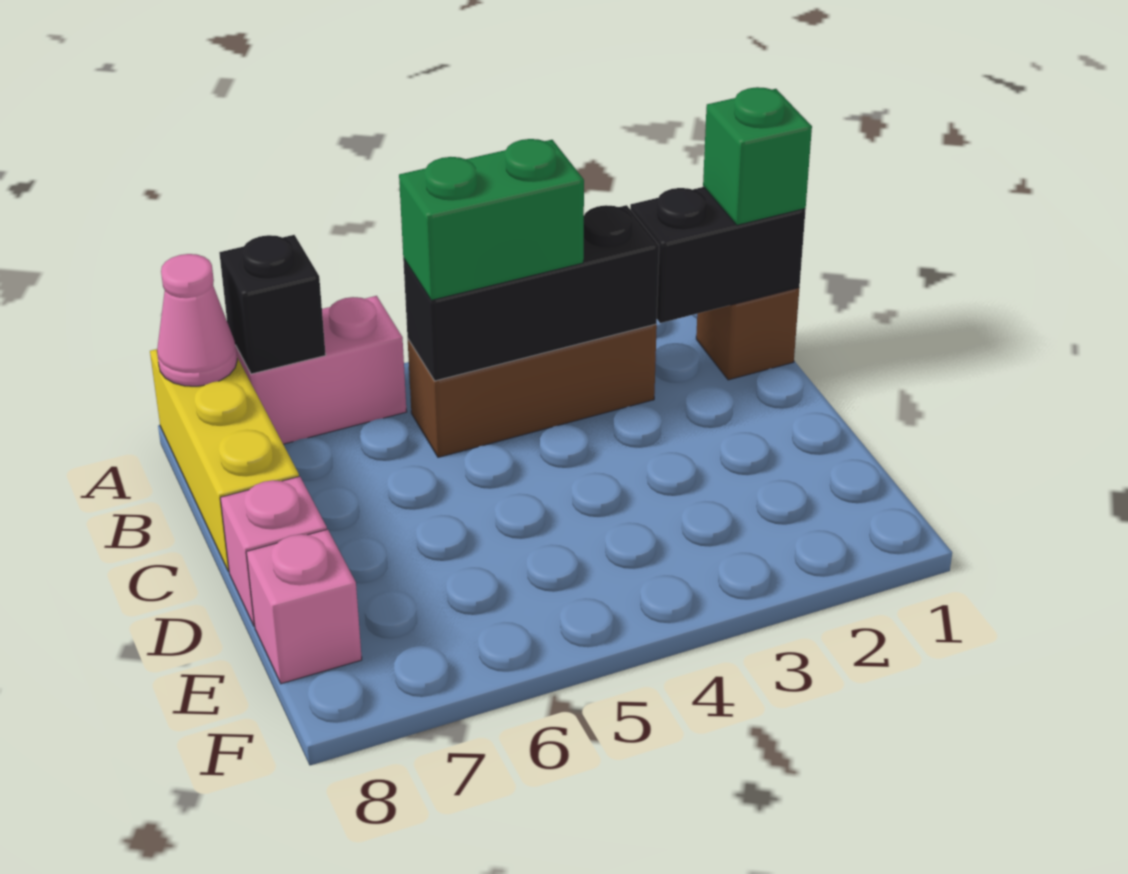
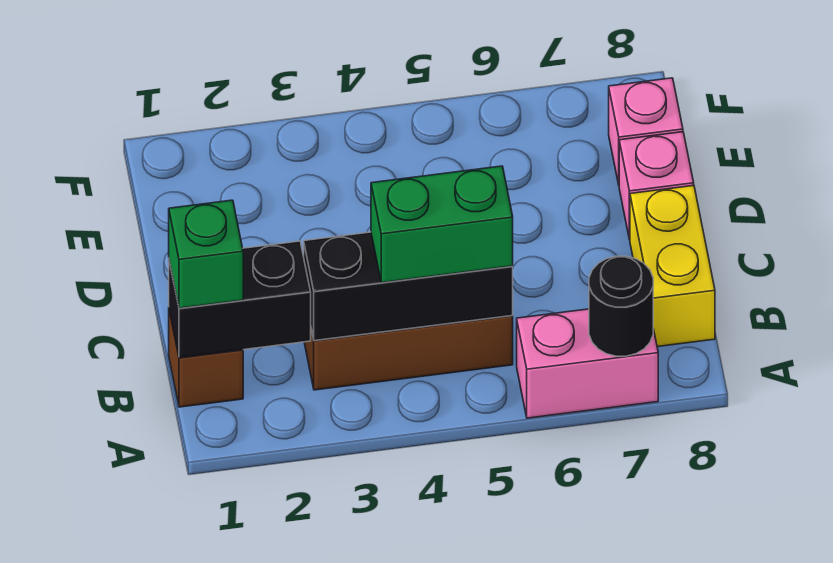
black 1x1 brick [219,235,326,374] -> black 1x1 round brick [589,256,653,356]
yellow 1x3 brick [150,349,299,572] -> yellow 1x2 brick [630,186,715,347]
pink 1x1 cone [157,254,237,386] -> none

